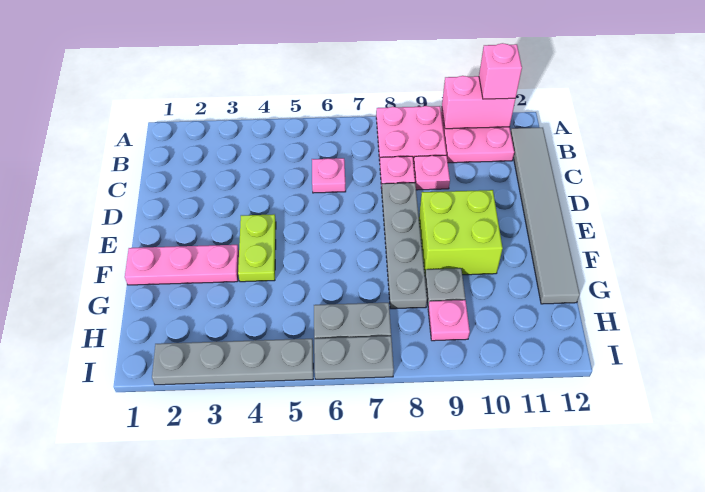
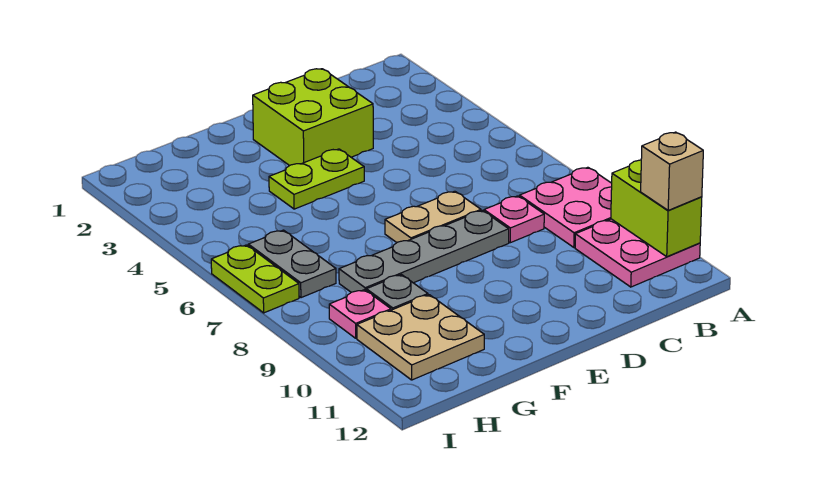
pink 1x2 brick [442,76,515,129] -> lime 1x2 brick [611,160,702,257]
pink 1x1 brick [479,43,522,99] -> tan 1x1 brick [641,132,703,210]
grey 1x6 tile [511,128,580,304] -> none
pink 1x1 plate [312,158,346,193] -> none
pink 1x1 plate [413,155,450,190] -> none
none -> tan 1x2 plate [385,191,481,242]
lime 2x2 brick [419,190,503,275] -> lime 2x2 brick moved to [253,69,373,166]
pink 1x3 plate [125,245,239,285] -> none
none -> tan 2x2 plate [357,295,484,380]
grey 1x4 plate [152,339,313,385] -> none
grey 1x2 plate [314,336,394,379] -> lime 1x2 plate [211,245,299,313]

